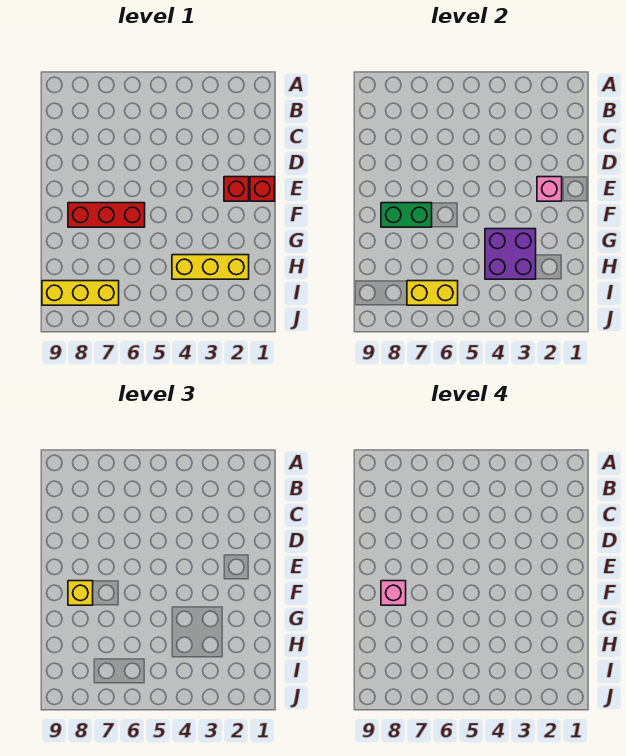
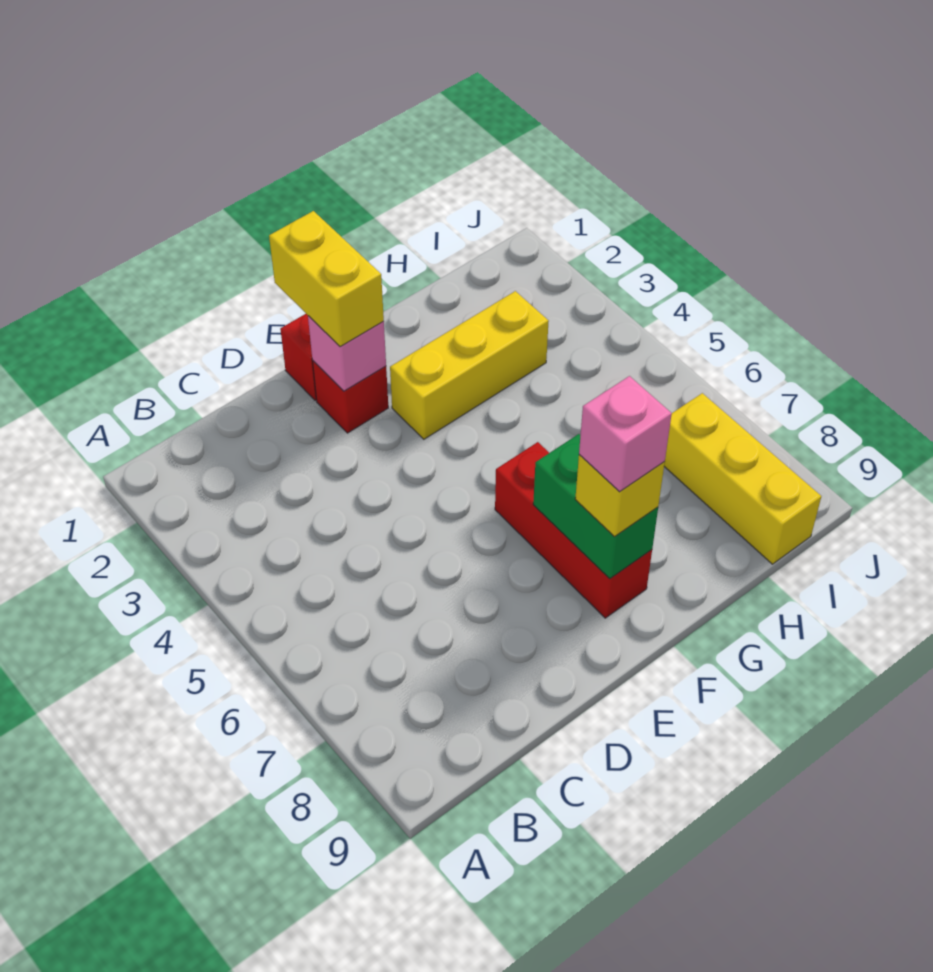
purple 2x2 brick [485,229,536,279] -> none
yellow 1x3 brick [172,255,249,279] -> yellow 1x3 brick turned to [390,291,549,439]
yellow 1x2 brick [407,281,458,305] -> yellow 1x2 brick moved to [269,211,384,347]

